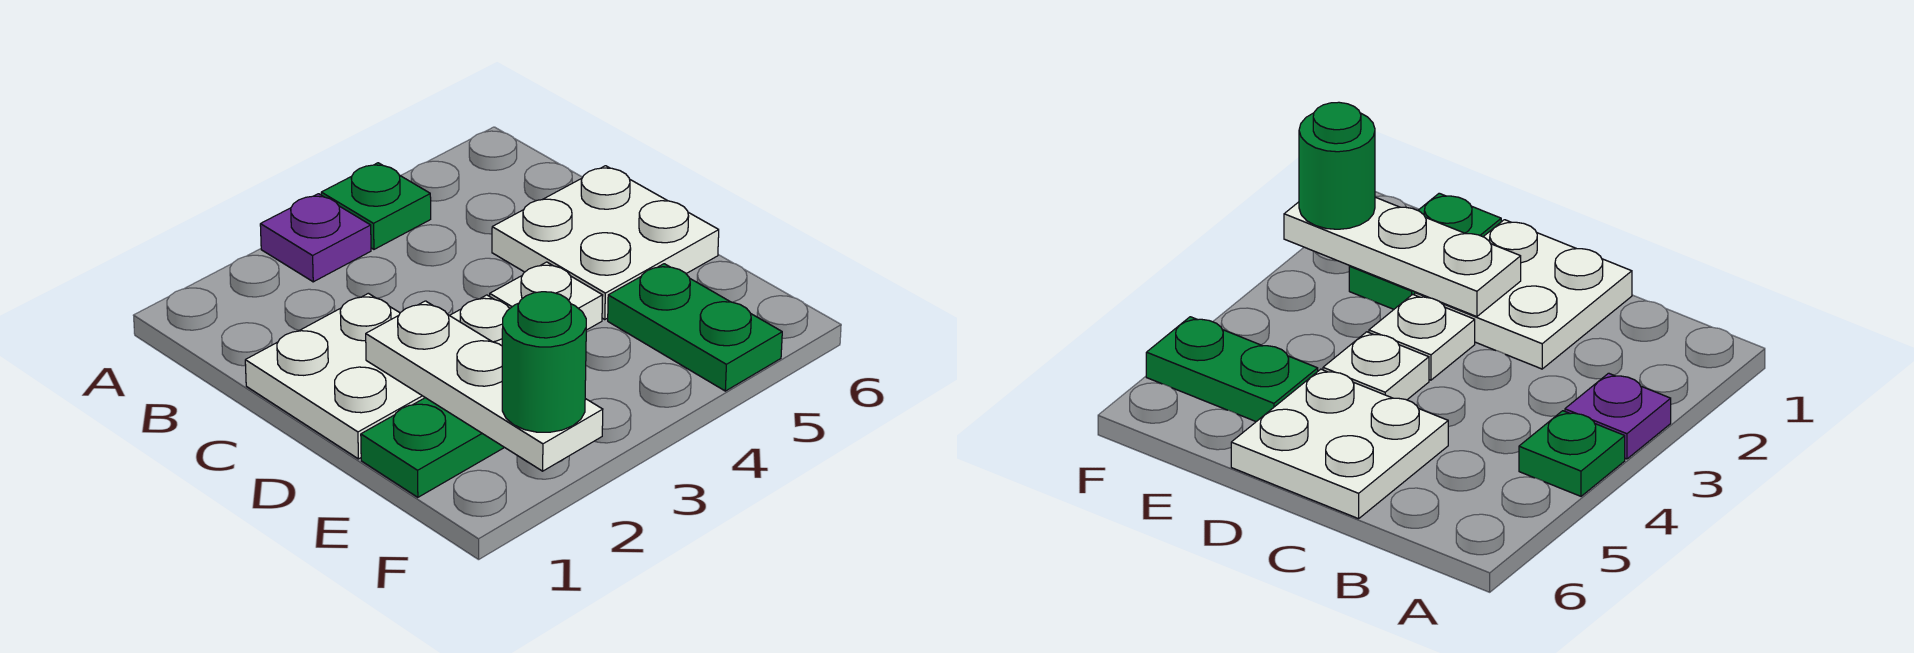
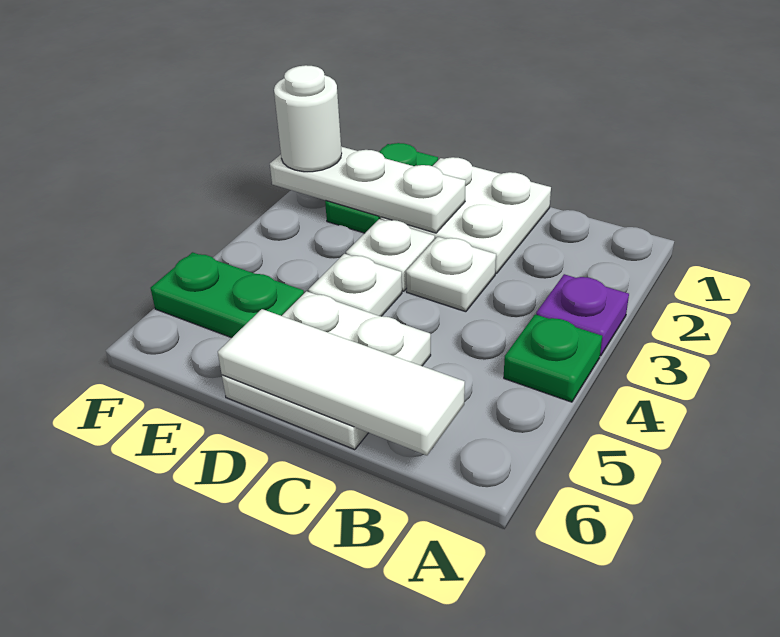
none -> white 1x3 tile [218,309,465,455]
none -> white 1x1 plate [406,237,496,312]
green 1x1 round brick [502,292,586,432] -> white 1x1 round brick [274,65,342,172]

